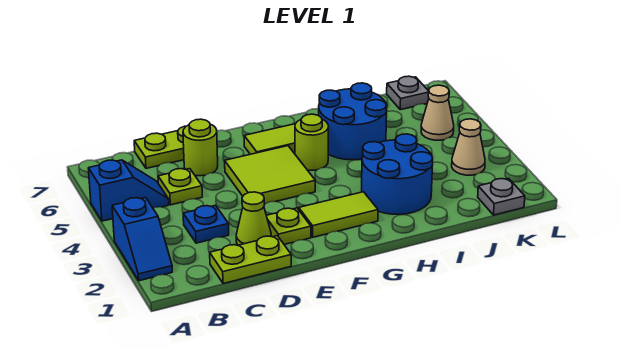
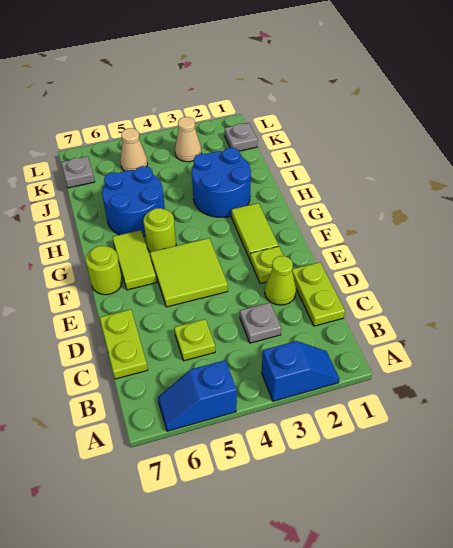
blue 1x2 slope [88,160,169,221] -> blue 1x2 slope turned to [158,360,237,431]
blue 1x1 plate [183,205,229,243] -> grey 1x1 plate [240,303,281,343]
lime 1x1 round brick [183,119,218,176] -> lime 1x1 round brick moved to [86,246,122,295]

